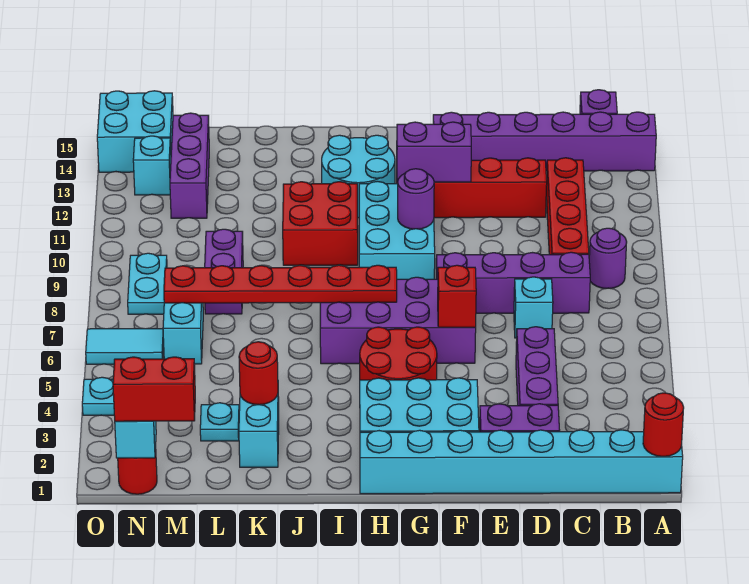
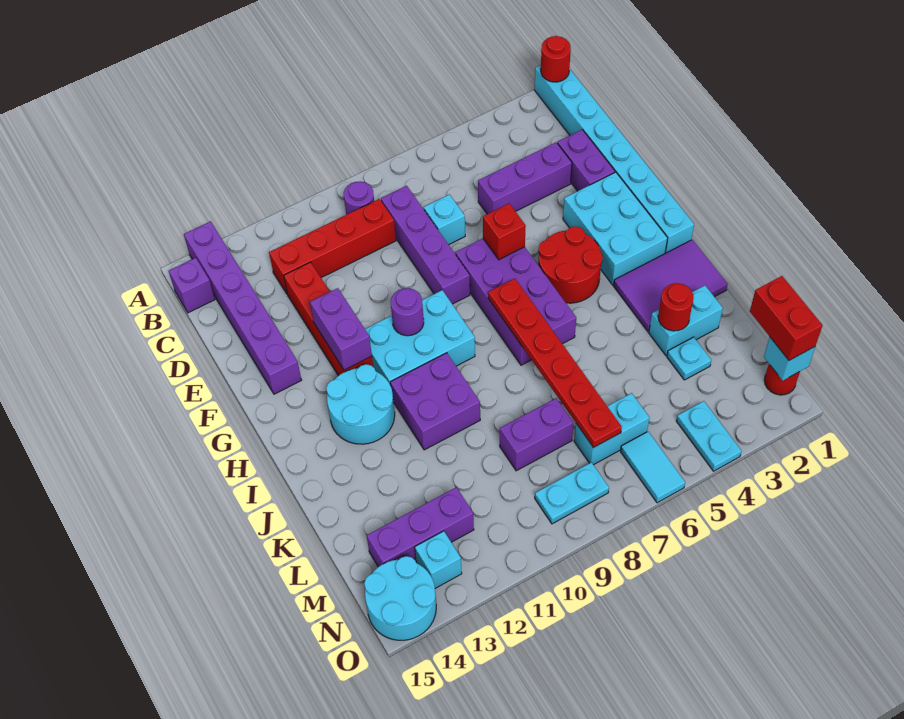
none -> purple 2x3 tile [614,240,728,332]
red 2x2 brick [283,182,358,265] -> purple 2x2 brick [390,353,480,450]
cyan 2x2 brick [97,91,173,172] -> cyan 2x2 round brick [364,556,436,640]

